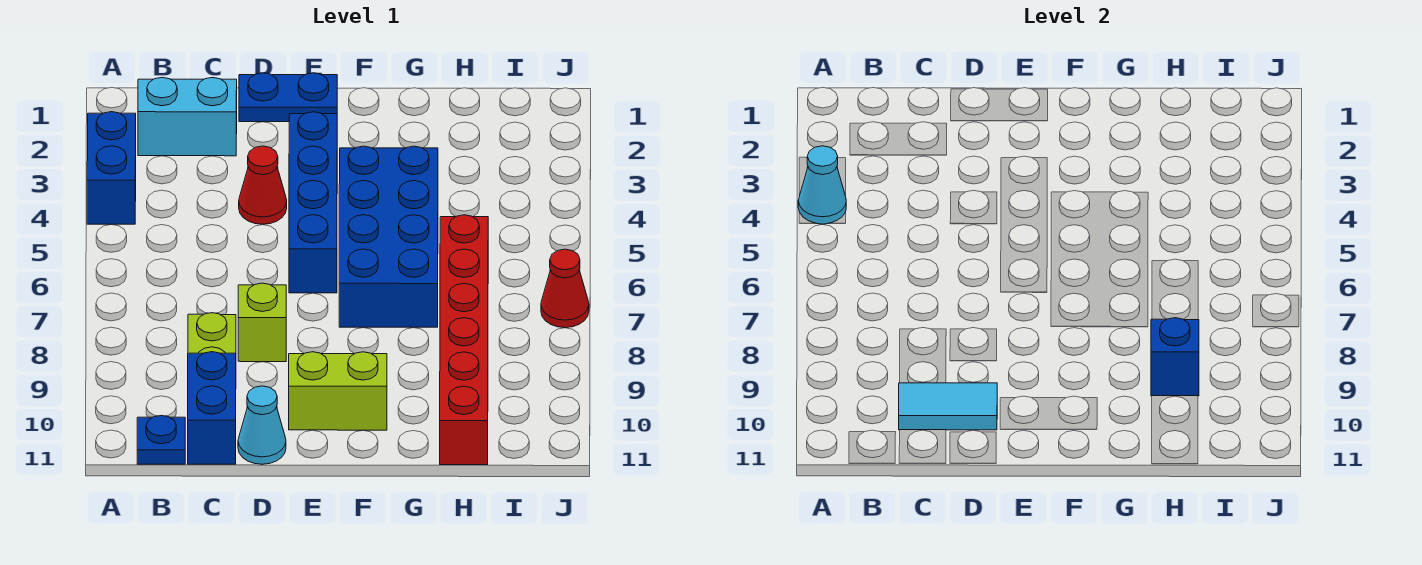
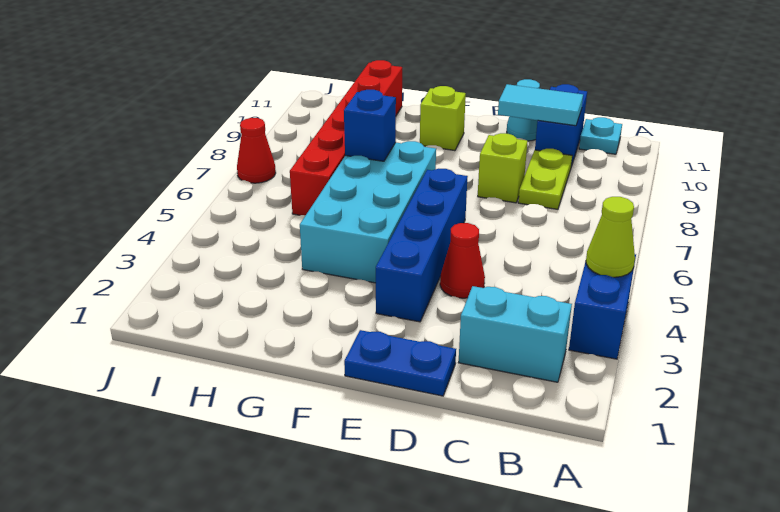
cyan 1x1 cone [798,146,846,224] -> lime 1x1 cone [586,197,635,277]
blue 1x1 plate [137,415,185,464] -> cyan 1x1 plate [579,117,622,154]
lime 1x2 brick [289,352,387,430] -> lime 1x1 brick [420,86,466,151]
blue 2x4 brick [339,146,438,327] -> cyan 2x4 brick [300,141,436,283]
blue 1x1 brick [1151,318,1199,396] -> blue 1x1 brick moved to [344,90,396,161]

